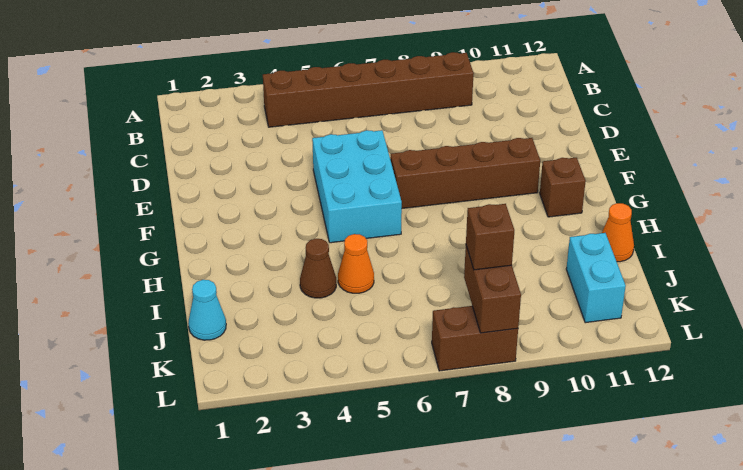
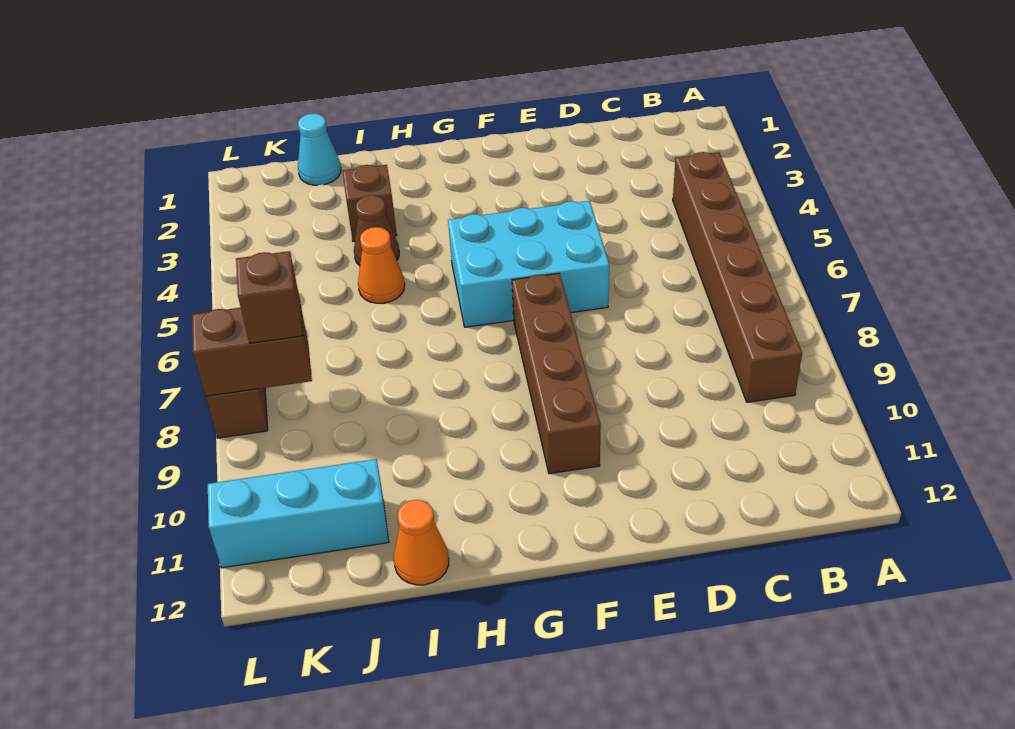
brown 1x1 brick [540,158,586,217] -> brown 1x1 brick moved to [343,165,397,241]
cyan 1x2 brick [566,233,626,323] -> cyan 1x3 brick [208,459,389,568]

